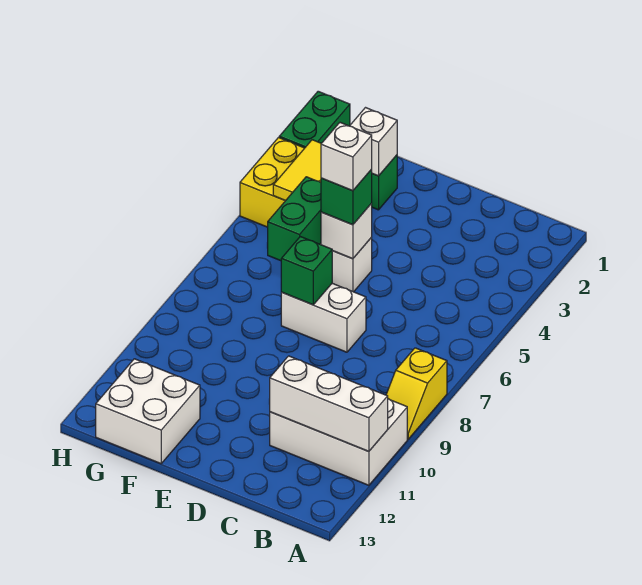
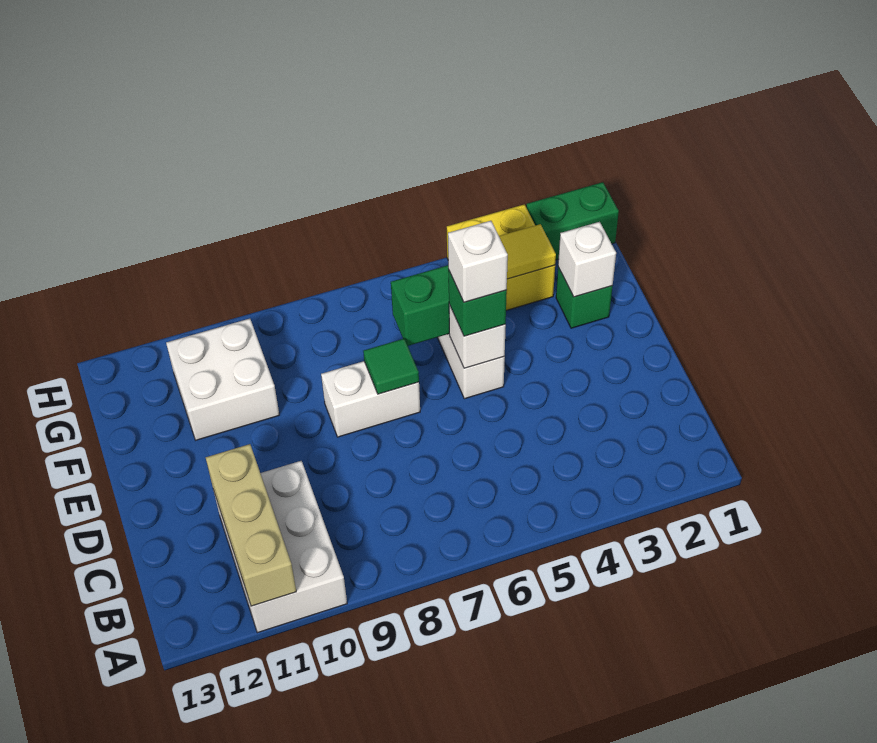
yellow 1x2 slope [386,348,447,439] -> none
white 1x3 brick [270,356,388,452] -> tan 1x3 brick [206,444,296,606]
white 1x2 brick [281,283,366,352] -> white 1x2 brick turned to [321,361,420,437]
green 1x1 brick [281,237,332,305] -> green 1x1 tile [363,339,419,394]
white 2x2 brick [96,359,200,464] -> white 2x2 brick moved to [166,319,279,440]

